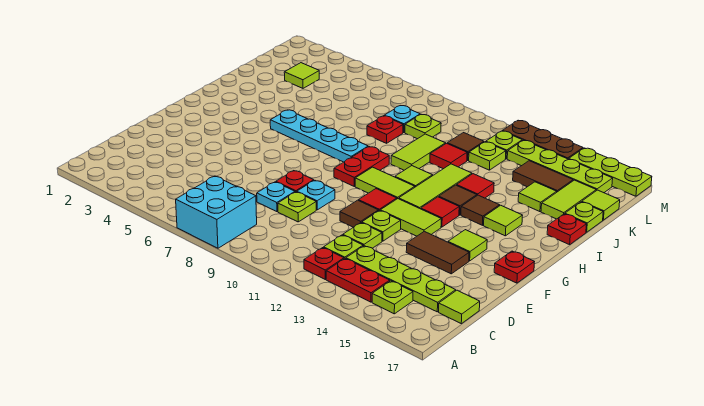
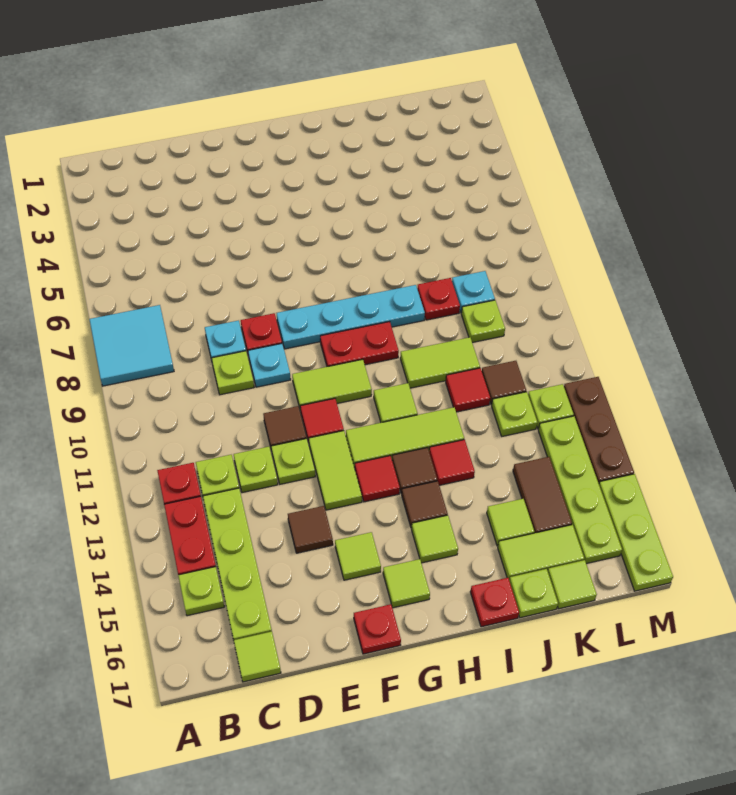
cyan 2x2 brick [176,176,257,248] -> cyan 2x2 tile [89,305,174,386]
brown 1x2 tile [406,231,469,274] -> brown 1x1 tile [288,506,333,553]
lime 1x2 tile [355,167,415,199] -> lime 1x2 tile turned to [292,359,372,411]
cyan 1x4 plate [270,110,368,162] -> cyan 1x4 plate turned to [277,285,425,349]
lime 1x1 tile [284,63,319,88] -> lime 1x1 tile moved to [383,559,430,608]

